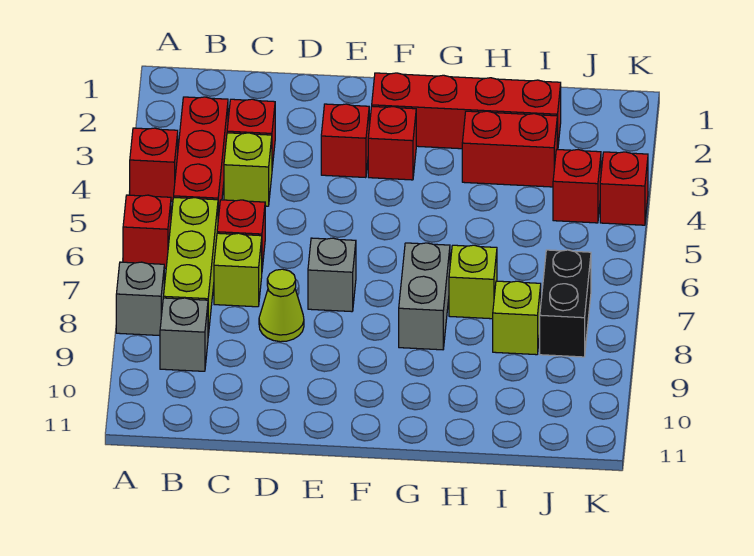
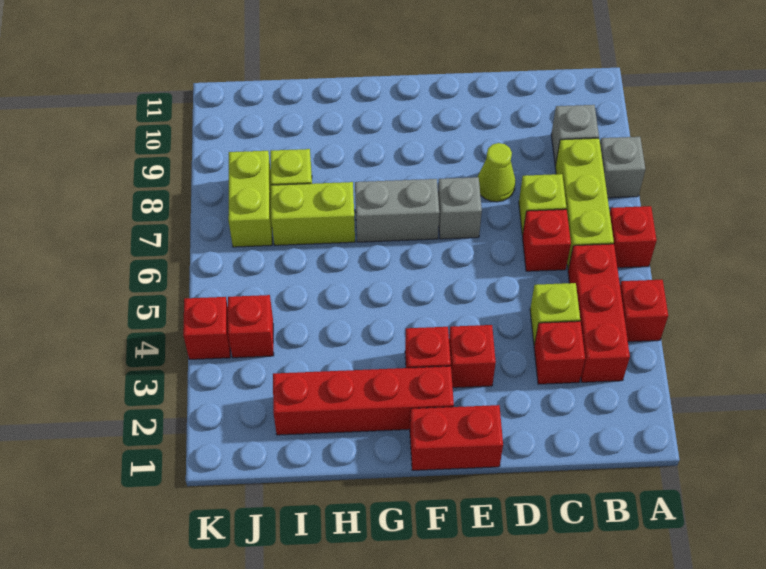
grey 1x2 brick [399,243,450,350] -> grey 1x2 brick turned to [355,179,439,242]
red 1x2 brick [462,111,557,187] -> red 1x2 brick moved to [410,405,503,470]
lime 1x1 brick [449,245,497,319] -> lime 1x2 brick [271,182,355,245]
black 1x2 brick [540,250,591,357] -> lime 1x2 brick [228,151,272,247]

